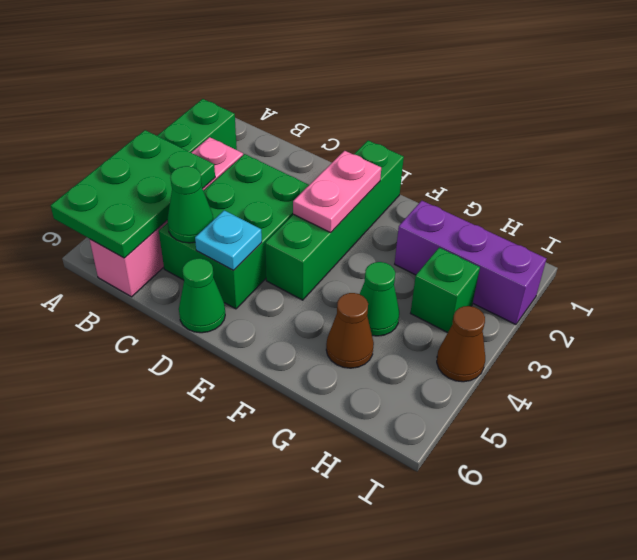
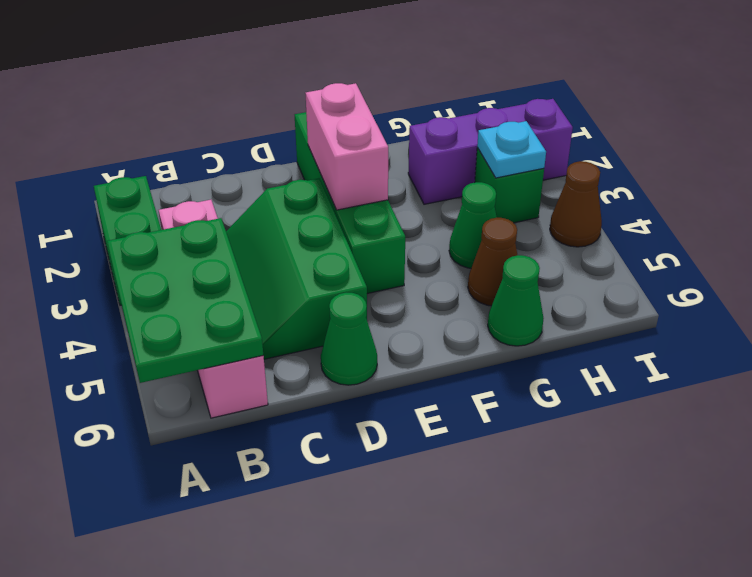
green 2x3 brick [159,154,309,309] -> green 2x3 slope [226,178,367,359]
green 1x1 cone [167,166,213,243] -> green 1x1 cone moved to [488,255,544,346]
cyan 1x1 plate [195,210,262,271] -> cyan 1x1 plate moved to [477,121,546,178]
pink 1x2 plate [293,151,381,233] -> pink 1x2 brick [305,83,388,210]

